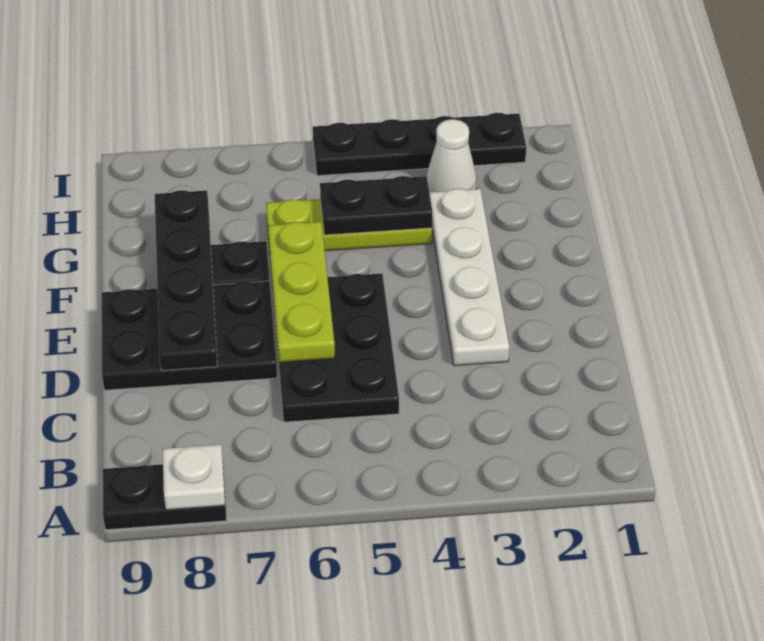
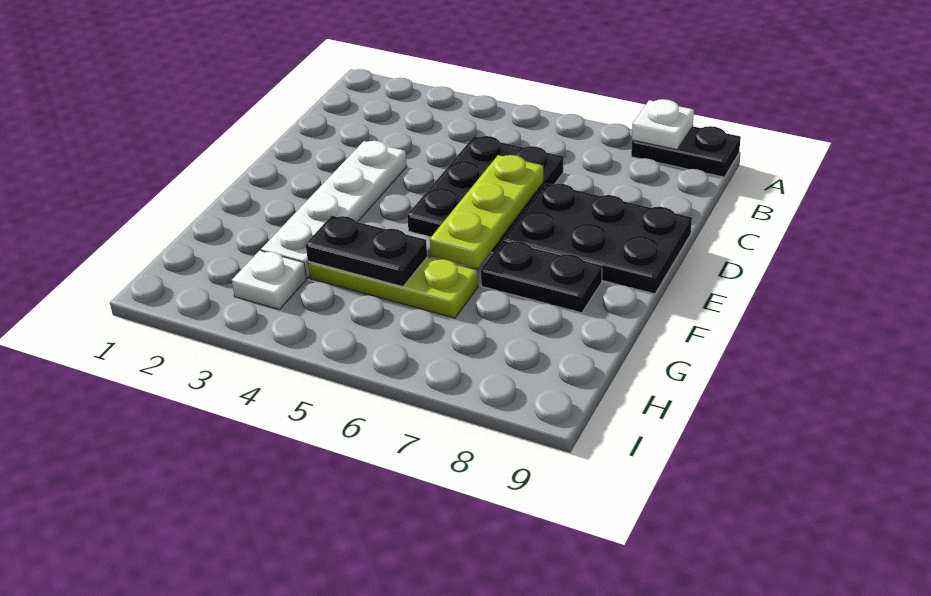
black 1x4 plate [155,190,217,371] -> none
white 1x1 cone [426,119,477,192] -> white 1x1 plate [232,251,306,309]
black 1x4 plate [313,113,526,176] -> none

